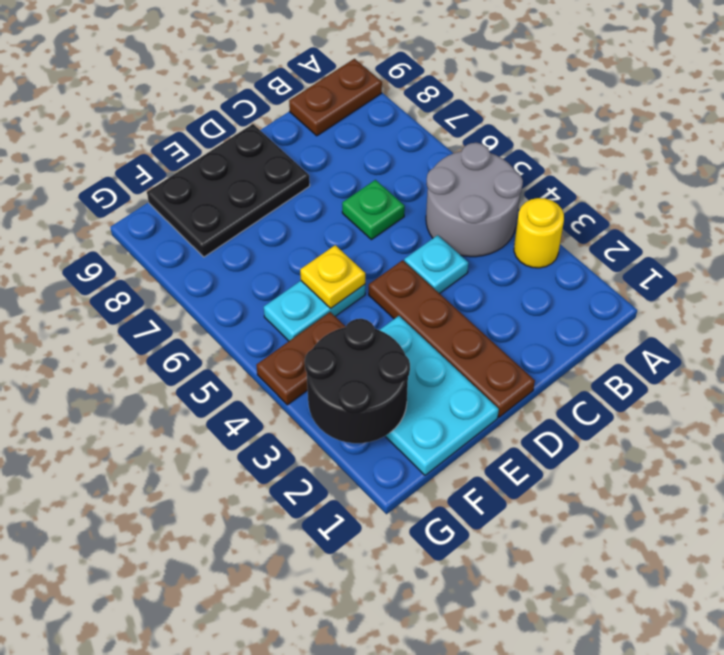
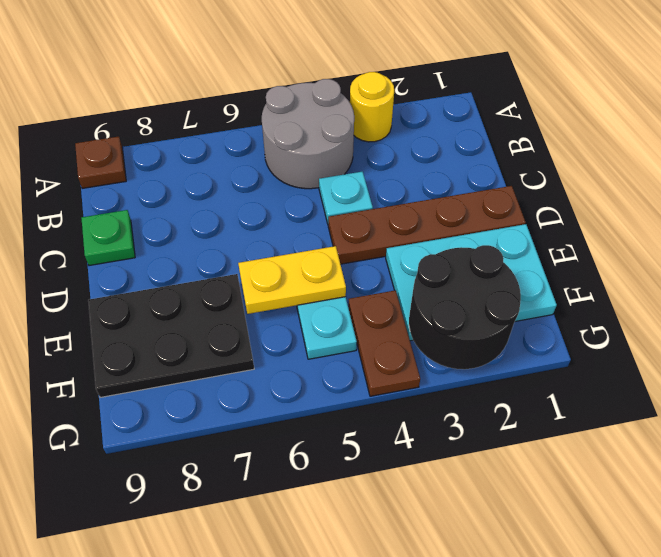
brown 1x2 plate [289,59,382,136] -> brown 1x1 plate [75,137,126,189]
green 1x1 plate [342,180,405,240] -> green 1x1 plate moved to [81,210,135,266]
black 2x3 plate [147,124,310,257] -> black 2x3 plate turned to [88,274,254,397]
yellow 1x1 plate [300,245,365,308] -> yellow 1x2 plate [238,246,346,314]

